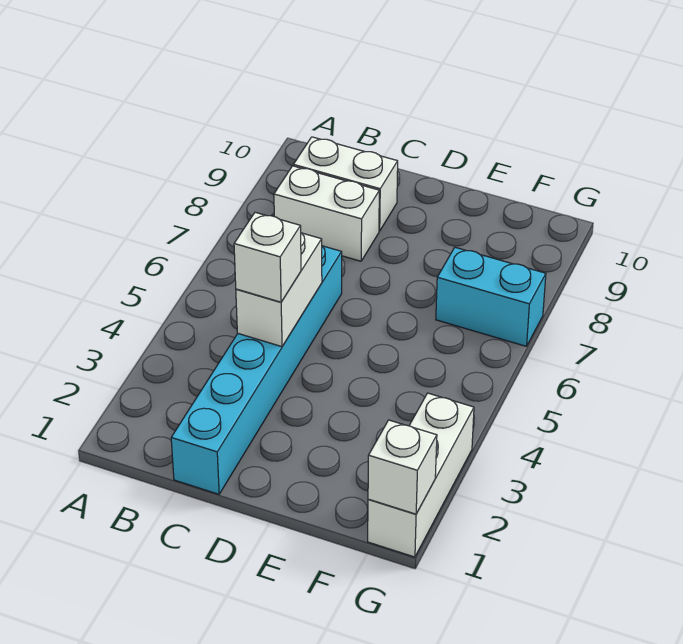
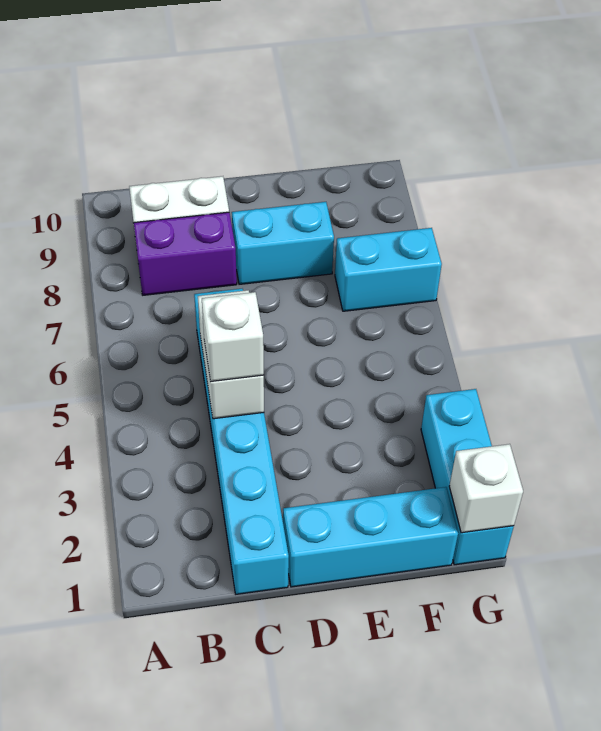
white 1x2 brick [274,166,379,261] -> purple 1x2 brick [134,212,237,295]
none -> cyan 1x3 brick [283,487,458,587]
none -> cyan 1x2 brick [232,202,334,284]
white 1x3 brick [368,393,474,557] -> cyan 1x3 brick [421,389,514,565]

